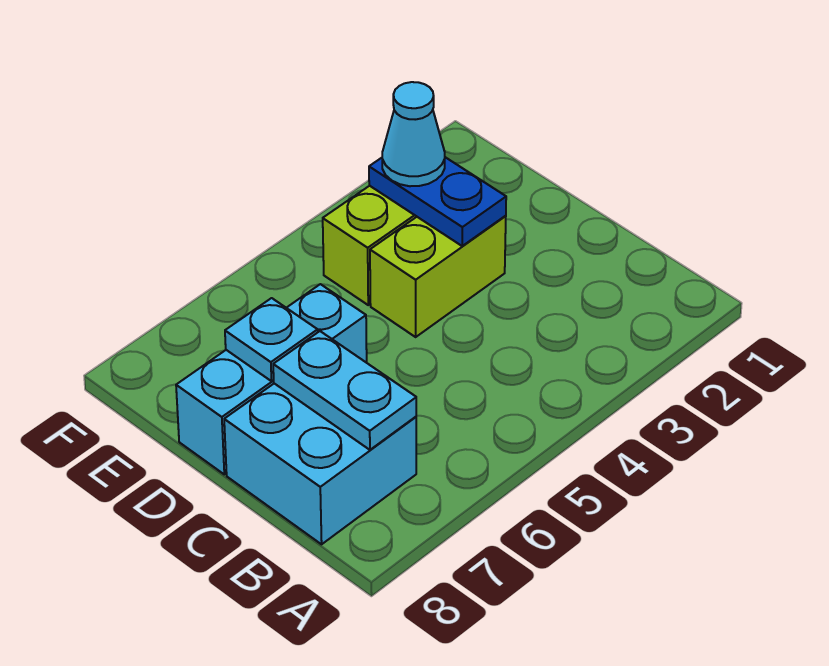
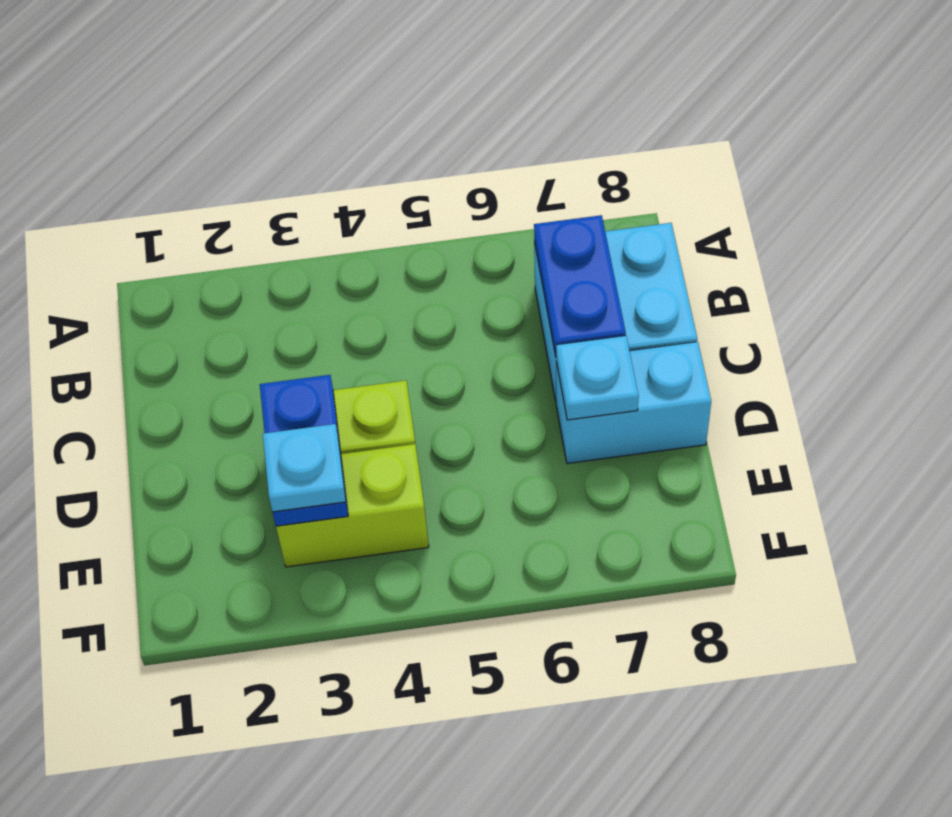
cyan 1x2 plate [273,331,416,450] -> blue 1x2 plate [534,215,626,356]
cyan 1x3 brick [176,284,367,474] -> cyan 1x2 brick [556,342,711,463]
cyan 1x1 cone [382,82,445,186] -> cyan 1x1 plate [263,424,346,512]

